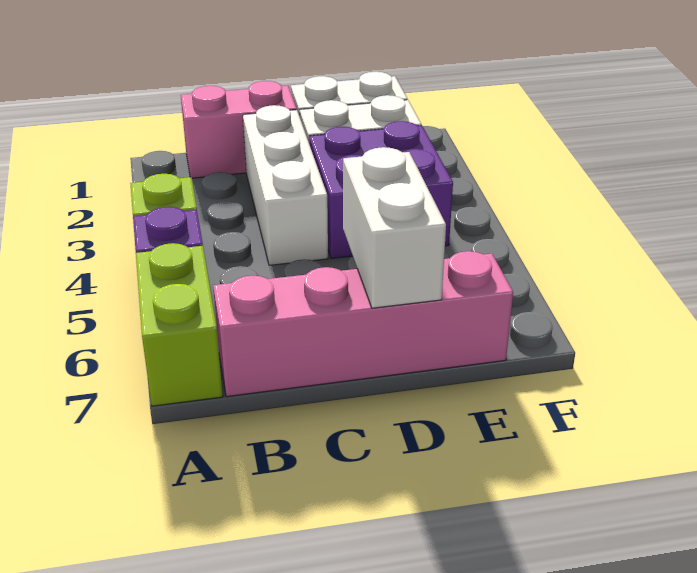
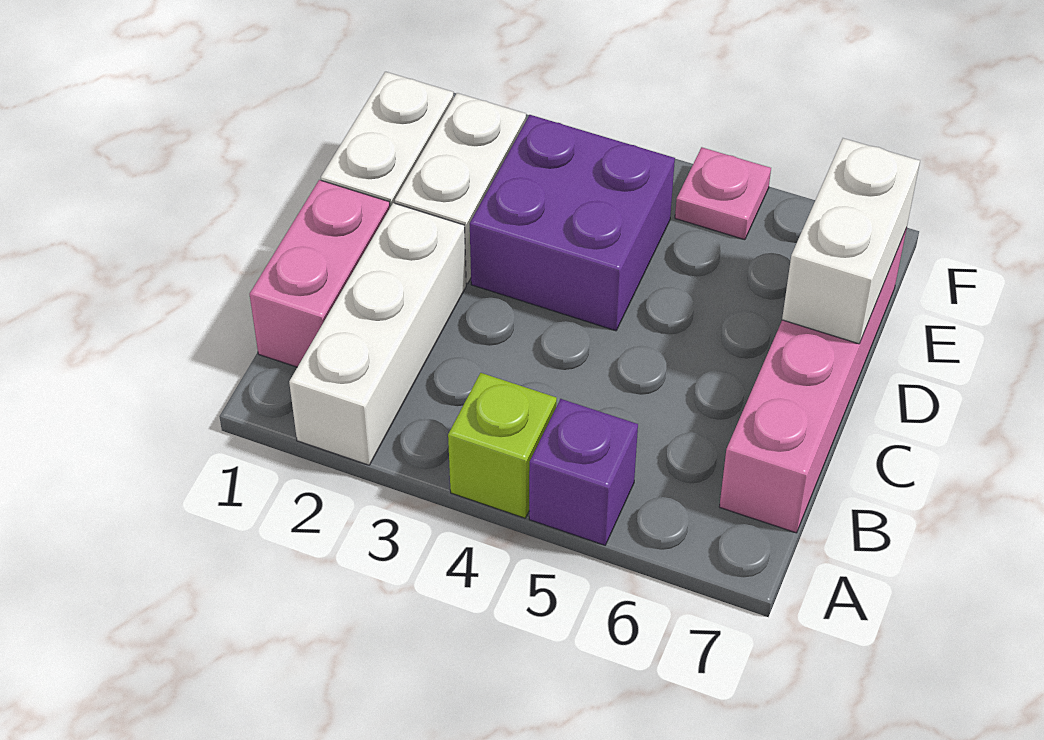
lime 1x2 brick [136,243,223,406] -> none
white 1x3 brick [243,105,328,265] -> white 1x3 brick turned to [289,203,466,465]
white 1x2 brick [343,147,446,308] -> white 1x2 brick turned to [782,138,920,344]
none -> pink 1x1 plate [675,147,771,240]

